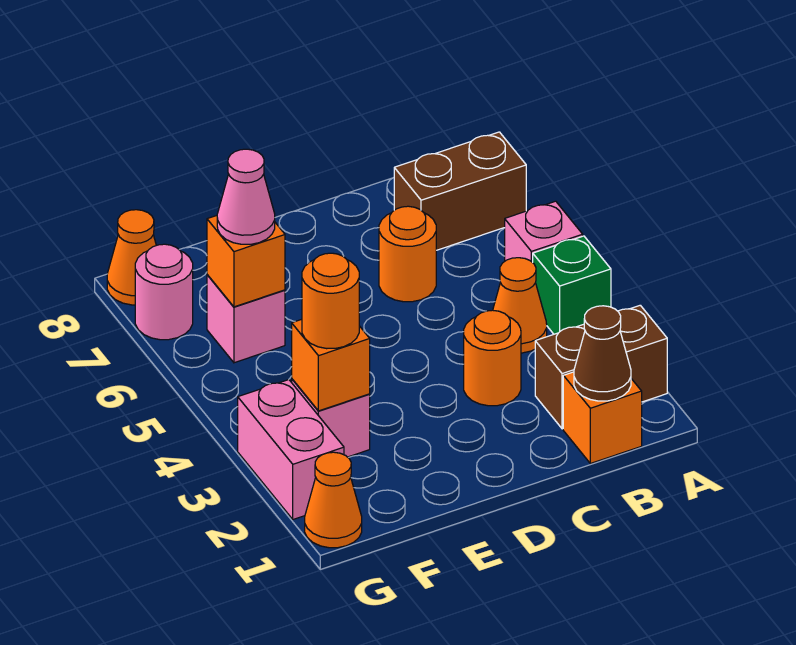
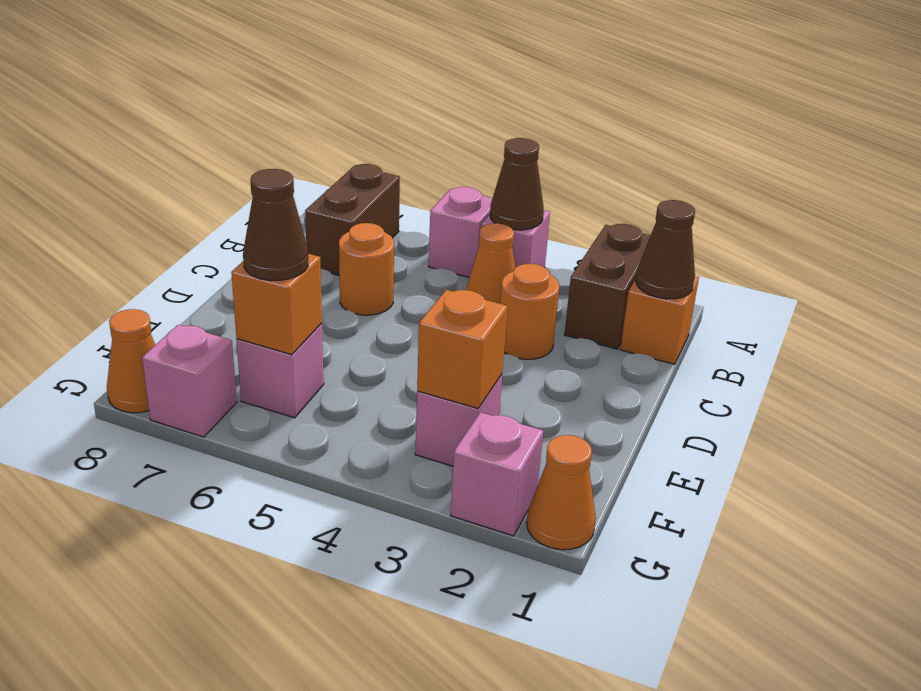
green 1x1 brick [533,236,611,334] -> pink 1x1 brick [482,210,550,268]
none -> brown 1x1 cone [490,138,544,230]
orange 1x1 round brick [302,253,359,349] -> none
pink 1x1 cone [217,149,275,244] -> brown 1x1 cone [243,169,308,281]
pink 1x2 brick [238,380,344,519] -> pink 1x1 brick [451,412,543,536]
pink 1x1 round brick [135,244,193,340] -> pink 1x1 brick [142,325,237,437]

